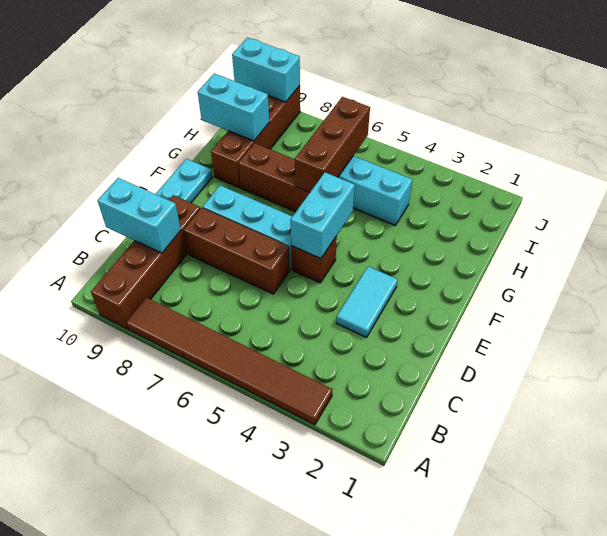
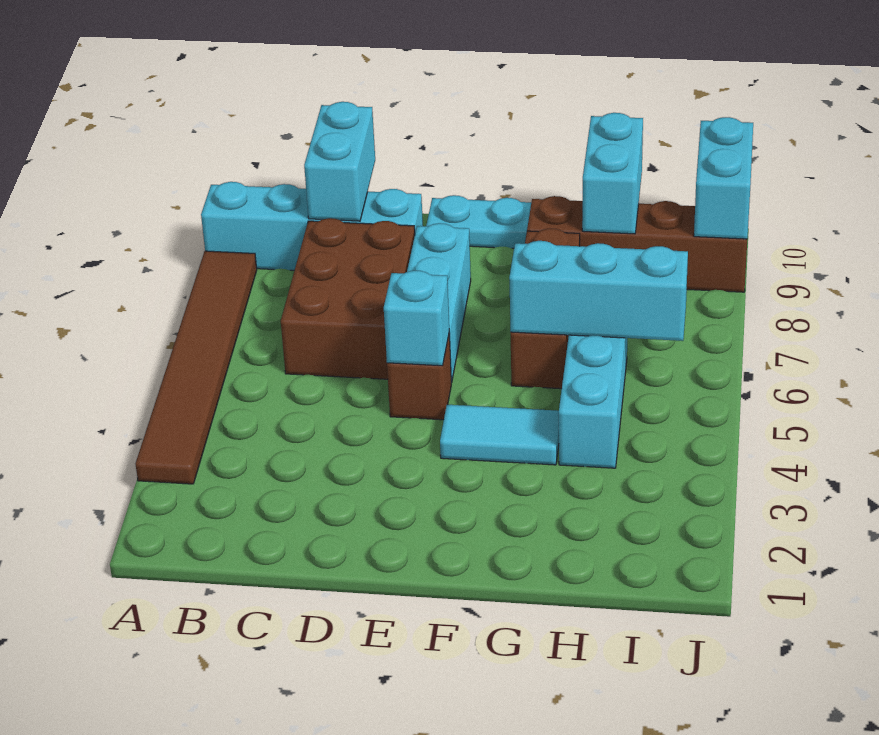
brown 1x4 brick [91,195,201,329] -> cyan 1x4 brick [201,182,423,270]
cyan 1x2 tile [336,266,398,337] -> cyan 1x2 tile moved to [440,405,559,465]
brown 1x3 brick [183,208,290,294] -> brown 2x3 brick [281,218,415,379]
cyan 1x2 brick [291,172,355,259] -> cyan 1x1 brick [384,271,449,366]
brown 1x3 brick [295,97,370,192] -> cyan 1x3 brick [509,241,688,341]

